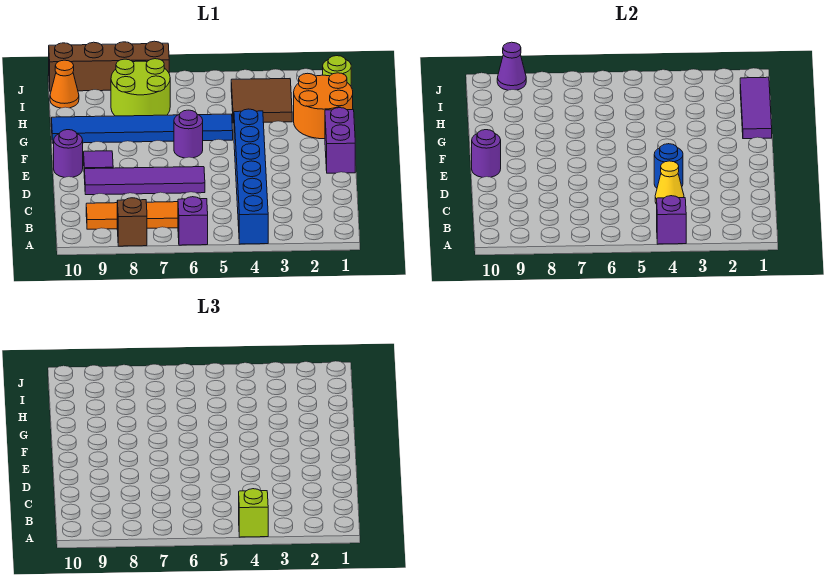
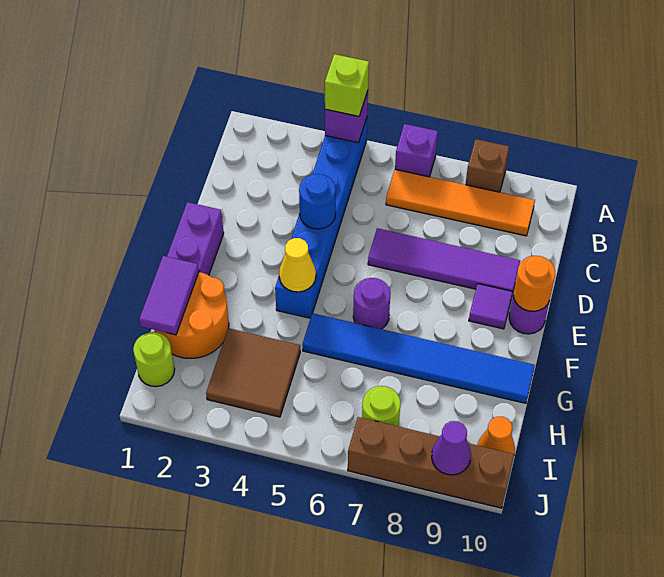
yellow 1x1 cone [655,161,684,204] -> yellow 1x1 cone moved to [279,238,316,292]
purple 1x1 round brick [472,130,501,177] -> orange 1x1 round brick [513,256,555,311]
purple 1x3 tile [740,77,772,139] -> purple 1x2 tile [139,256,199,335]
lime 2x2 round brick [111,59,170,116] -> lime 1x1 round brick [362,386,401,427]

